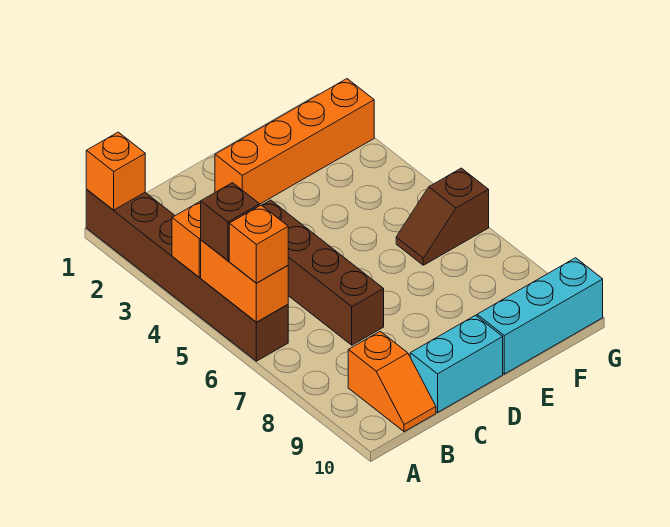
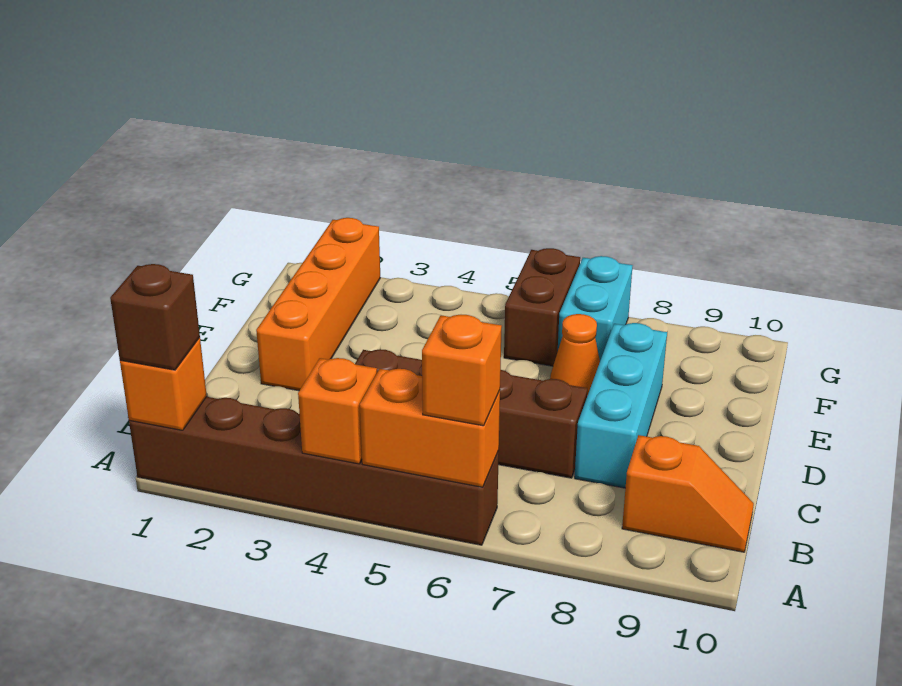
brown 1x1 brick [201,183,260,261] -> brown 1x1 brick moved to [110,264,200,370]
cyan 1x2 brick [410,315,503,412] -> cyan 1x2 brick moved to [558,256,633,360]
none -> orange 1x1 cone [550,314,600,396]
cyan 1x3 brick [477,258,603,374] -> cyan 1x3 brick moved to [575,323,667,488]
brown 1x2 slope [396,168,489,265] -> brown 1x2 brick [504,248,580,366]

